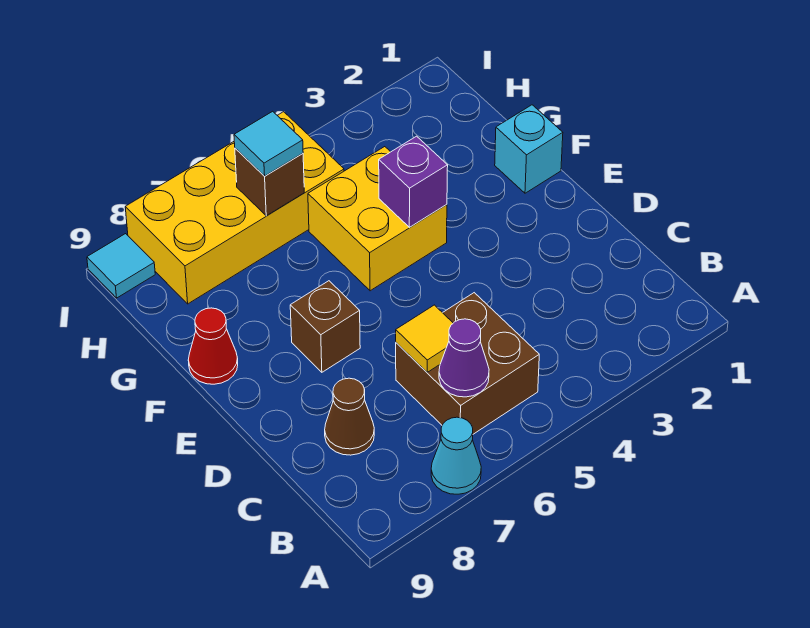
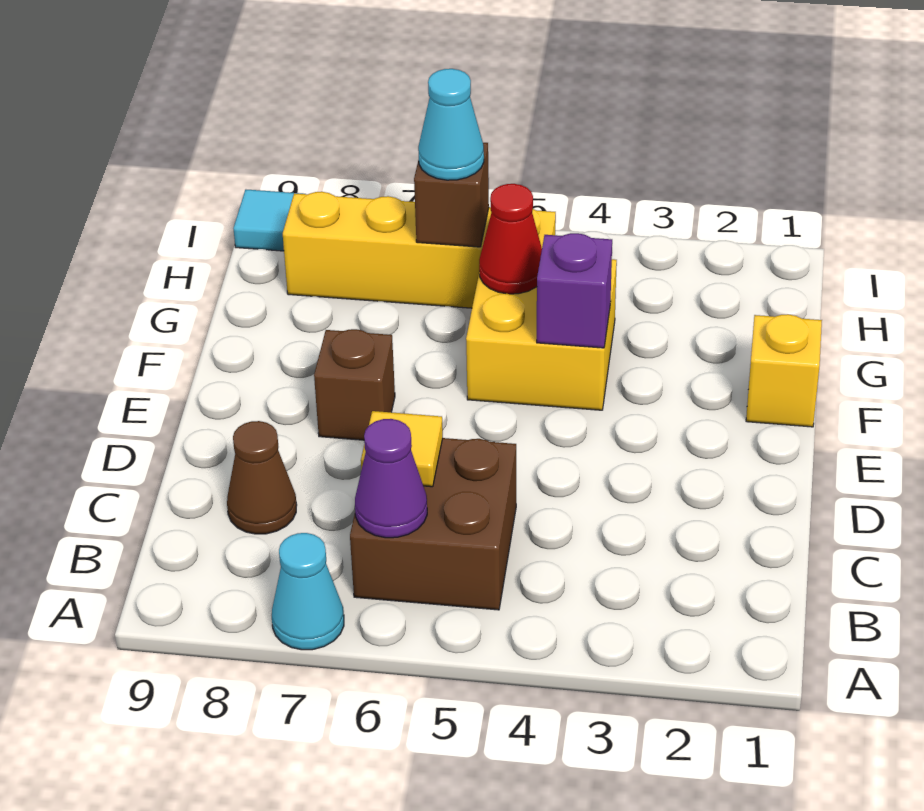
cyan 1x1 brick [495,105,563,193] -> yellow 1x1 brick [746,314,822,427]
red 1x1 cone [188,308,238,384] -> red 1x1 cone moved to [479,184,542,294]
yellow 2x4 brick [125,112,344,304] -> yellow 1x4 brick [283,192,556,308]
cyan 1x1 tile [234,111,303,176] -> cyan 1x1 cone [418,69,484,180]

